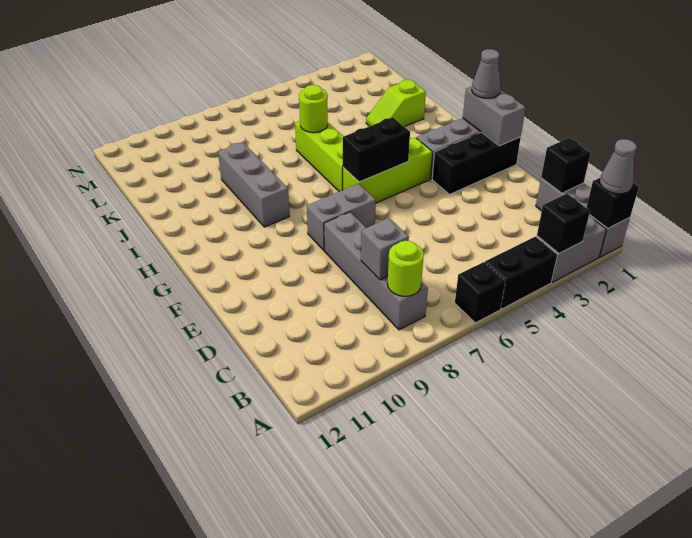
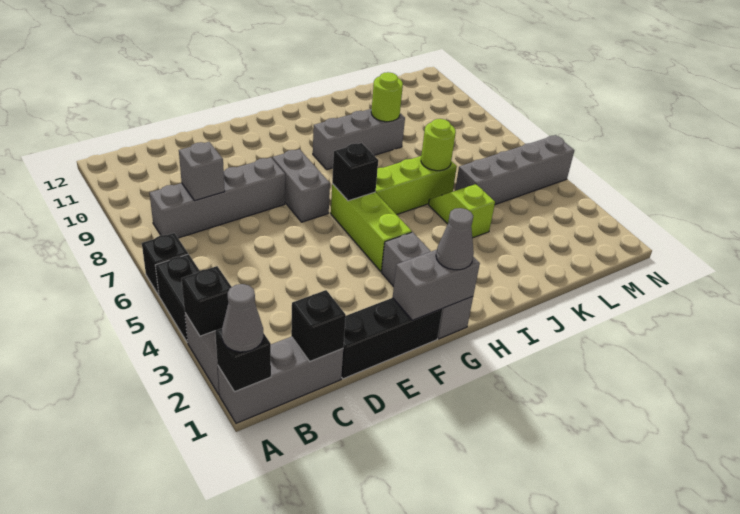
lime 1x1 round brick [387,241,424,296] -> lime 1x1 round brick moved to [371,72,403,122]
black 1x3 brick [432,132,521,194] -> black 1x3 brick turned to [341,298,442,379]
black 1x2 brick [343,117,410,182] -> black 1x1 brick [332,143,378,201]
lime 1x2 slope [366,80,426,127] -> lime 1x2 slope moved to [429,184,495,238]
none -> grey 1x4 brick [455,135,574,205]

